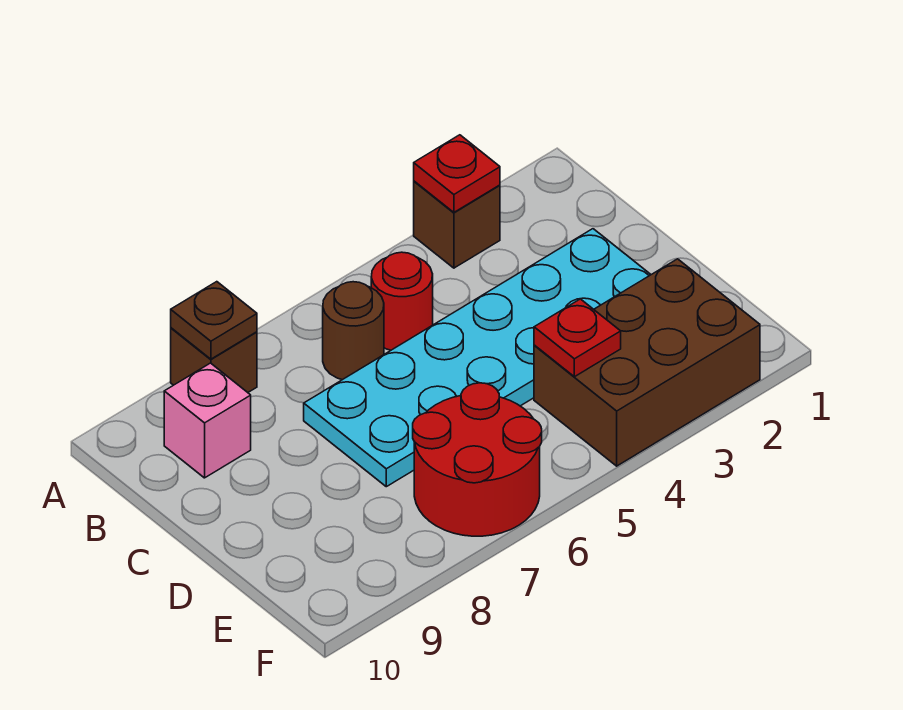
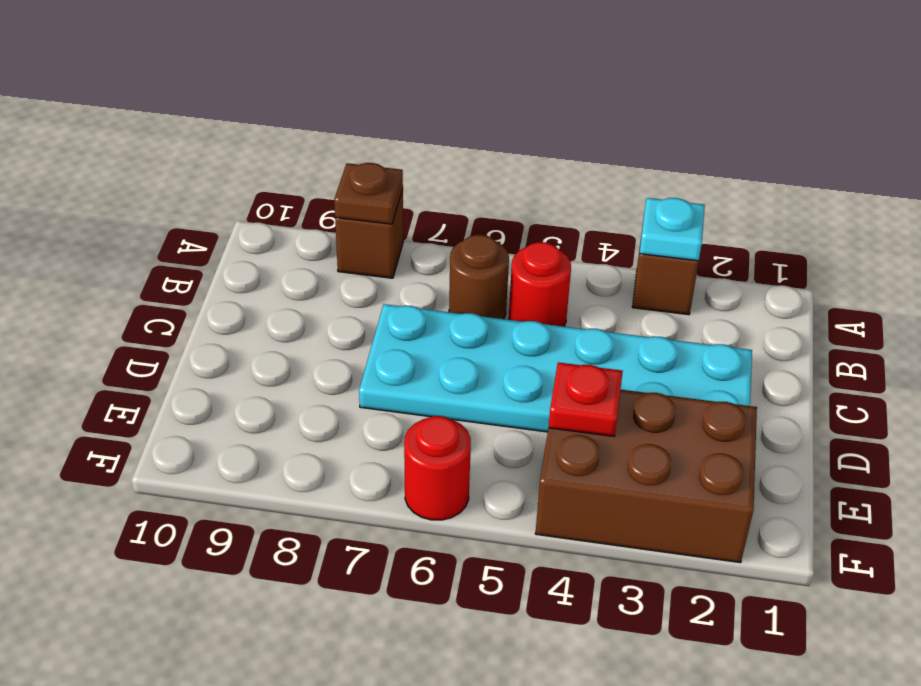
red 1x1 plate [414,135,500,212] -> cyan 1x1 plate [640,198,705,261]
pink 1x1 brick [164,363,251,478] -> none
red 2x2 round brick [413,383,542,536] -> red 1x1 round brick [404,416,471,520]

